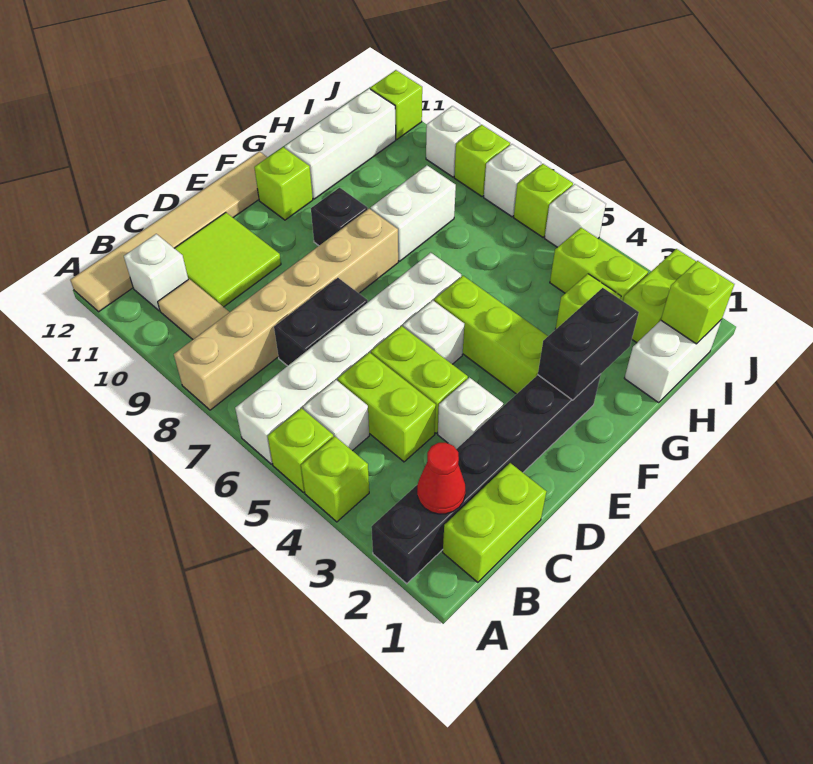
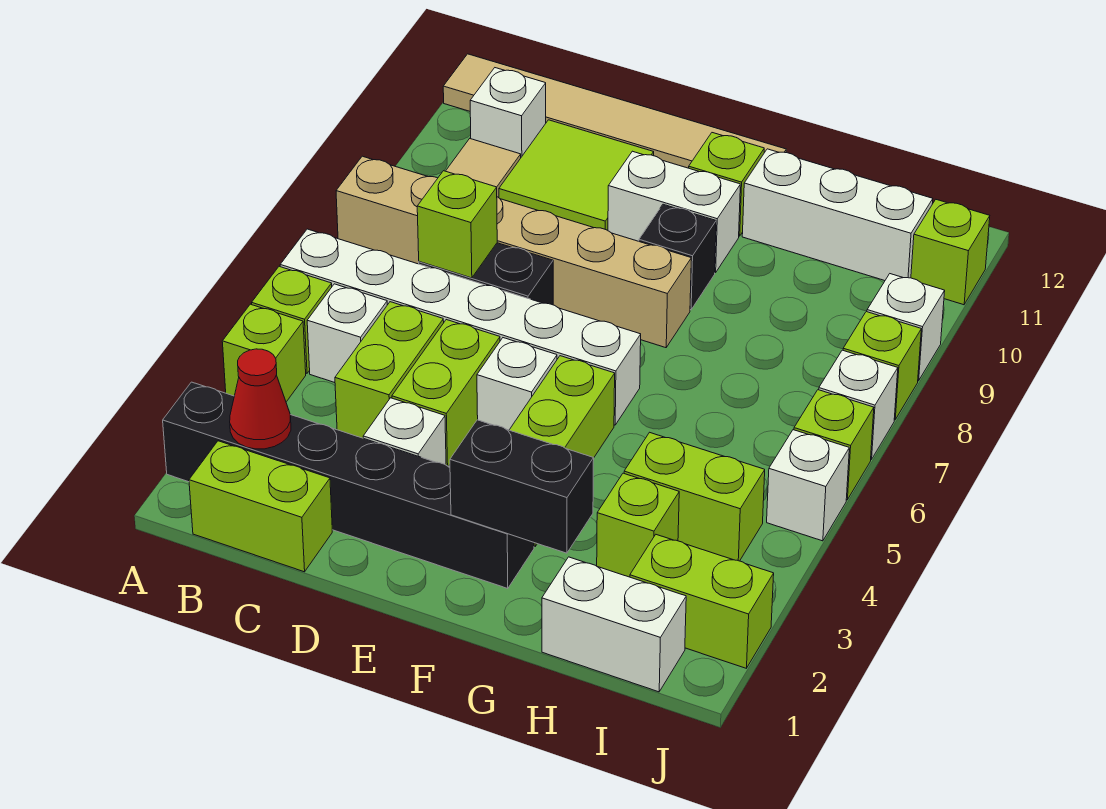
white 1x2 brick [371,166,456,261] -> white 1x2 brick moved to [608,151,740,273]
lime 1x1 brick [661,261,734,344] -> lime 1x1 brick moved to [417,171,497,278]
lime 1x2 brick [550,228,648,301] -> lime 1x2 brick turned to [624,432,765,561]

